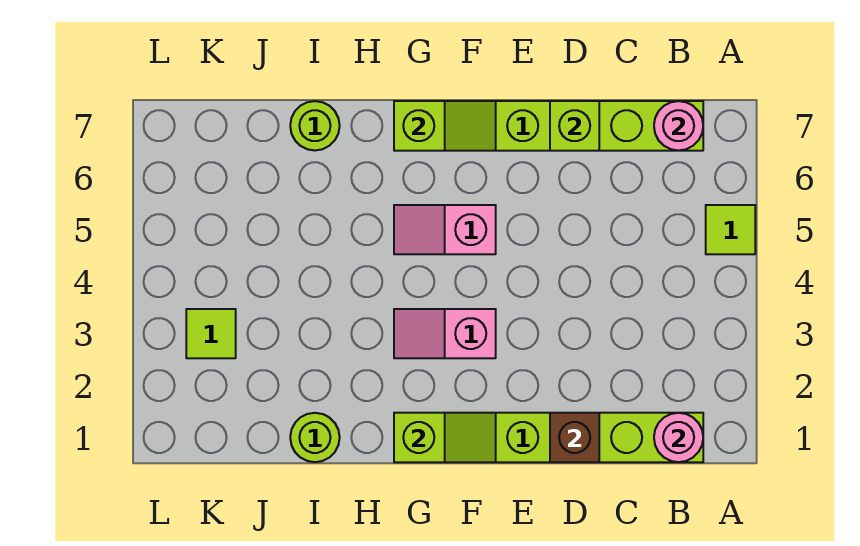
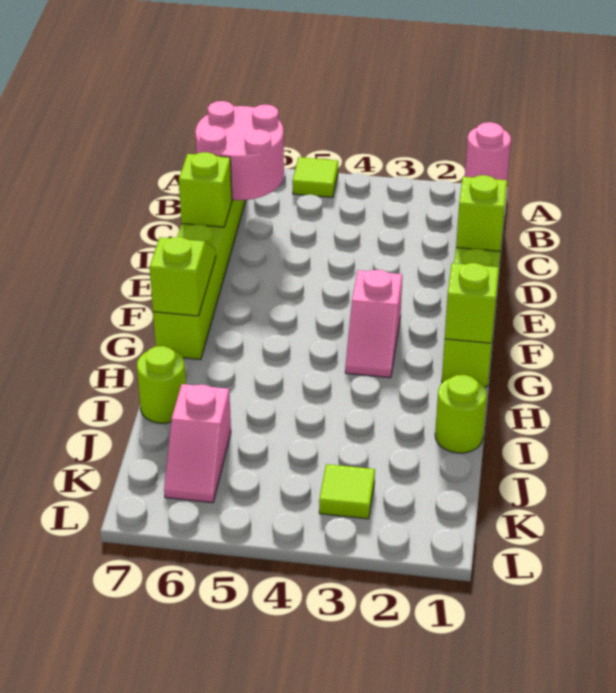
pink 1x1 round brick [654,101,703,151] -> pink 2x2 round brick [195,101,284,200]
brown 1x1 brick [550,413,599,462] -> lime 1x1 brick [456,175,507,251]
pink 1x2 slope [394,205,496,254] -> pink 1x2 slope moved to [164,384,231,503]

